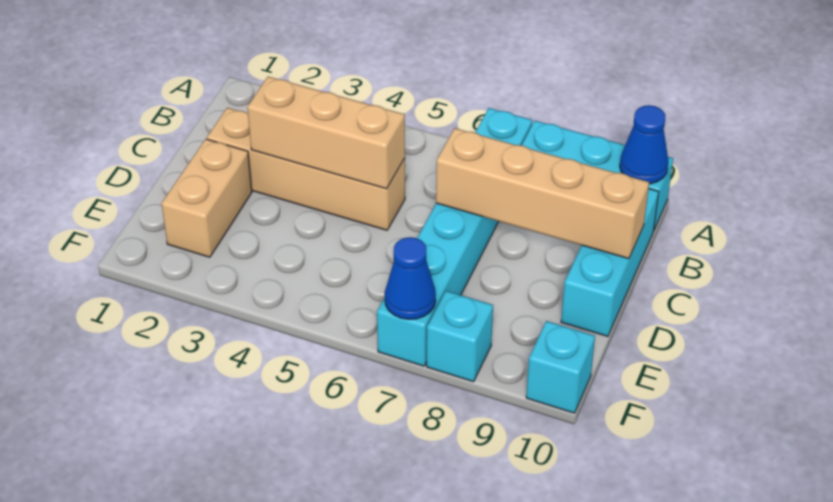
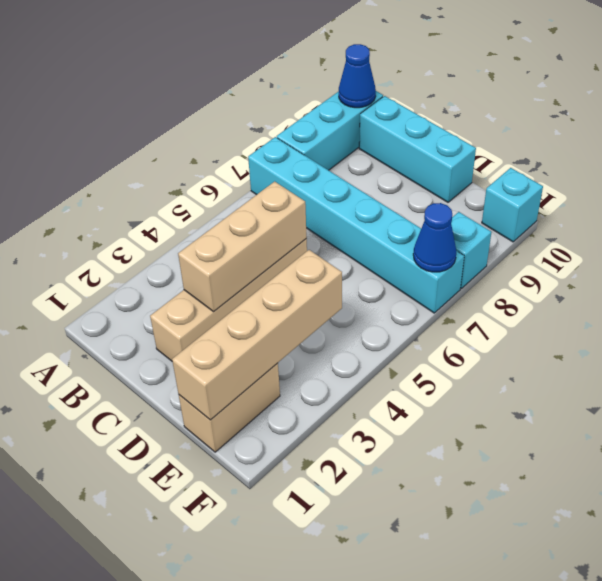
tan 1x4 brick [436,128,649,259] -> tan 1x4 brick moved to [172,250,342,420]
tan 1x2 brick [161,139,252,257] -> tan 1x2 brick turned to [179,363,280,452]

